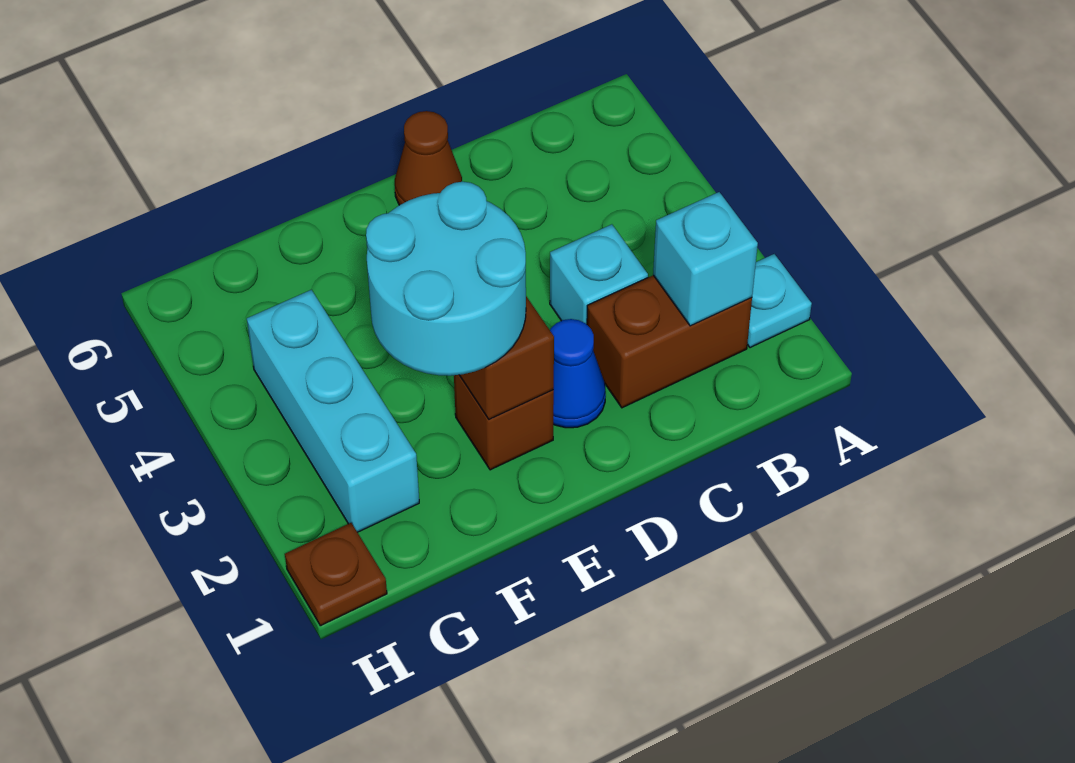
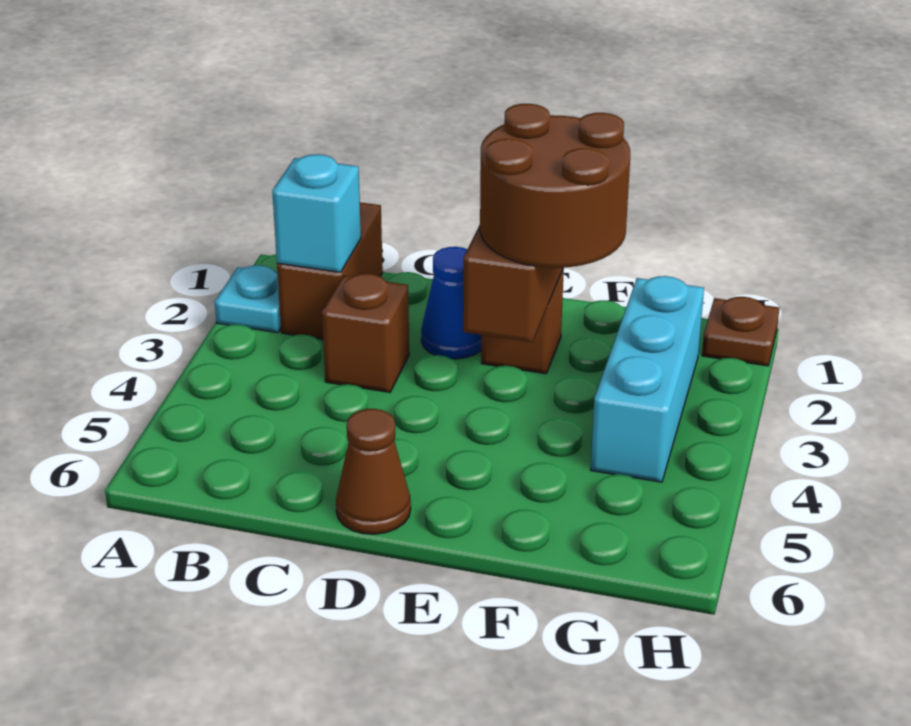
brown 1x2 brick [587,275,752,408] -> brown 1x2 brick turned to [277,202,383,340]
cyan 1x1 brick [550,224,648,324] -> brown 1x1 brick [322,274,409,392]
cyan 2x2 round brick [366,182,526,376] -> brown 2x2 round brick [480,104,630,268]

